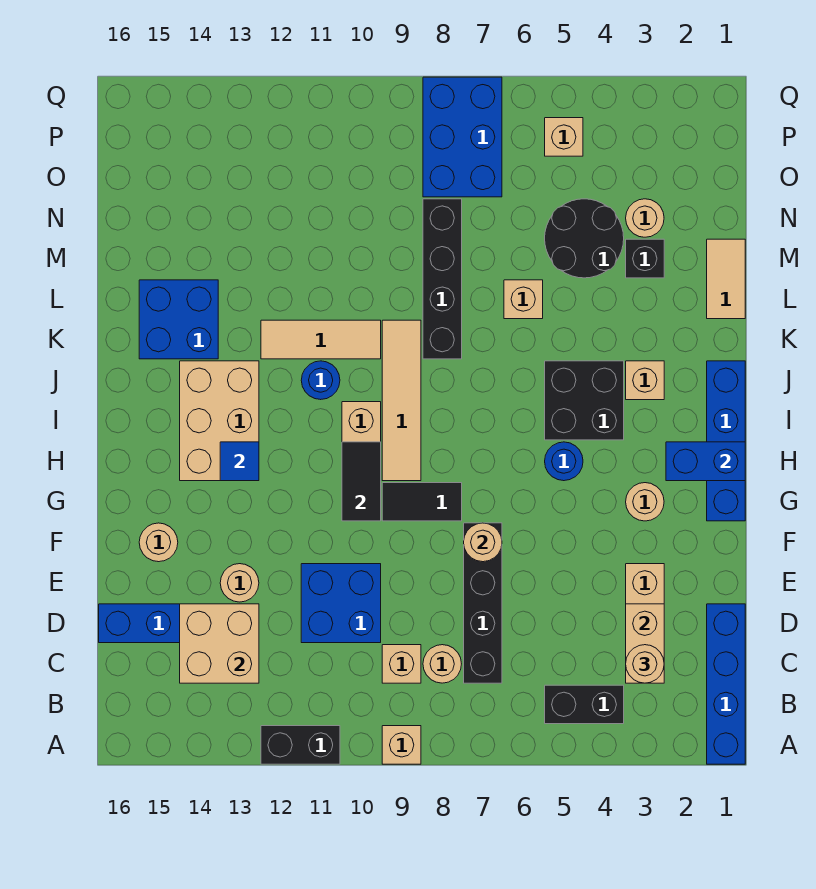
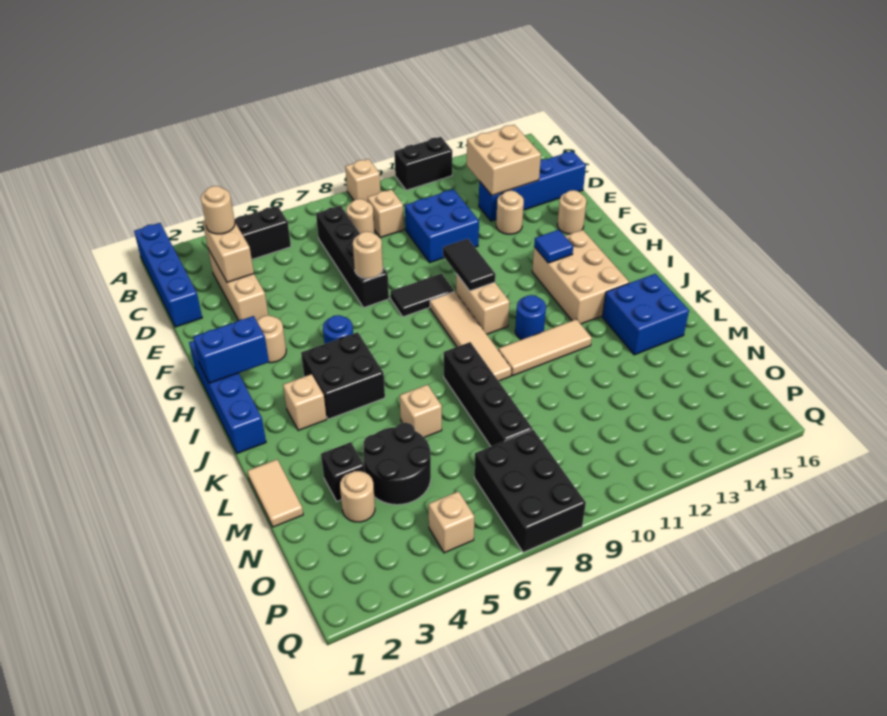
blue 2x3 brick [423,77,502,197] -> black 2x3 brick [474,430,586,553]

